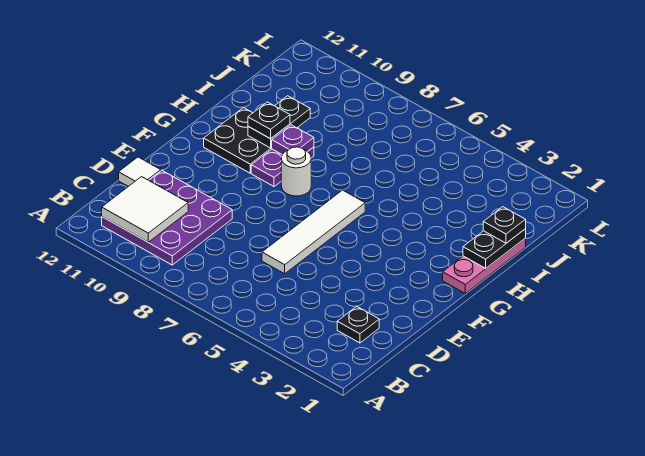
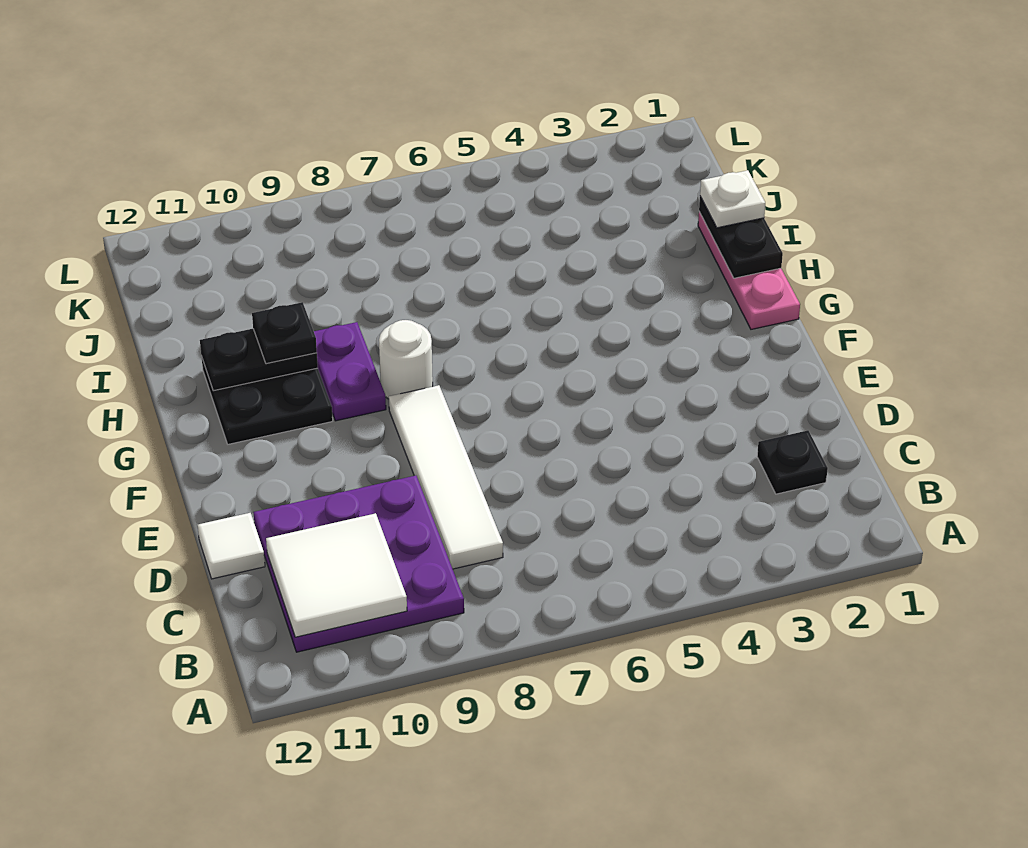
white 1x4 tile [262,190,365,274] -> white 1x4 tile moved to [389,385,503,569]
purple 1x1 plate [272,125,314,155] -> none
black 1x2 plate [248,96,310,148] -> black 1x2 plate turned to [200,329,318,391]
black 1x1 plate [483,207,526,243] -> white 1x1 plate [700,170,765,228]

